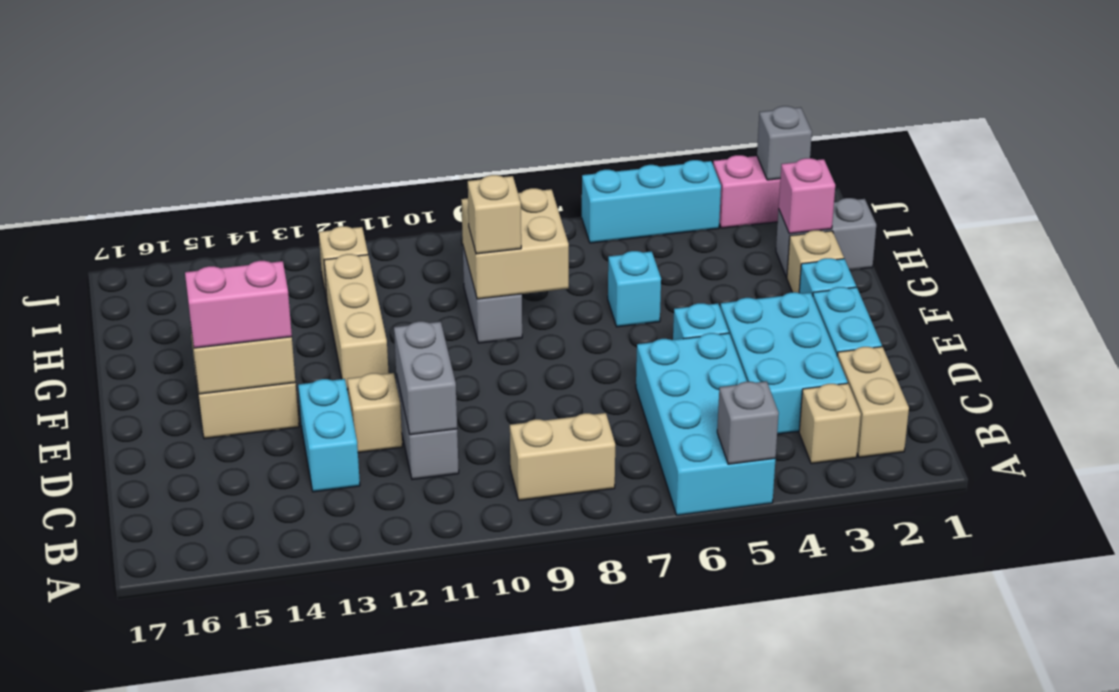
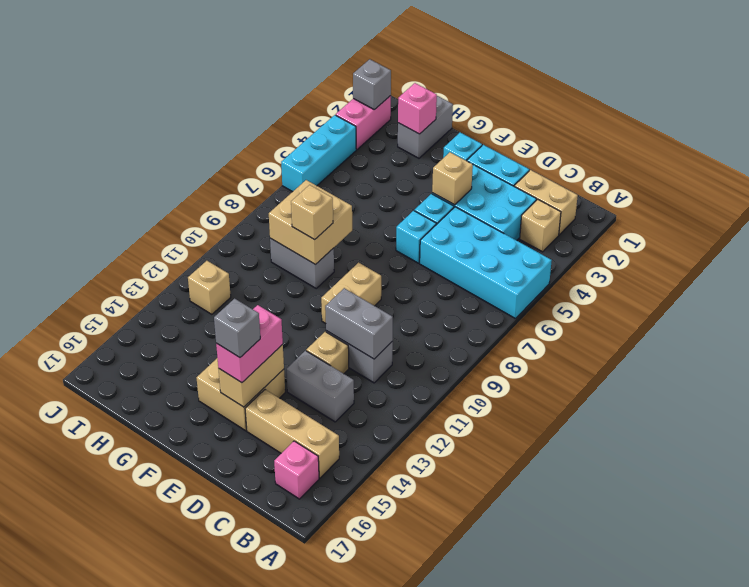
grey 1x1 brick [717,381,779,464] -> grey 1x1 brick moved to [214,299,260,358]
tan 1x2 brick [510,413,615,500] -> tan 1x2 brick moved to [321,263,381,324]
none -> pink 1x1 brick [274,441,319,499]
cyan 1x2 brick [298,379,360,492] -> grey 1x2 brick [286,351,354,422]
tan 1x3 brick [324,254,389,390] -> tan 1x3 brick moved to [245,390,339,478]
tan 1x1 brick [787,230,844,293] -> tan 1x1 brick moved to [432,152,473,205]
cyan 1x1 brick [608,251,661,327] -> cyan 1x1 brick moved to [396,211,436,263]

